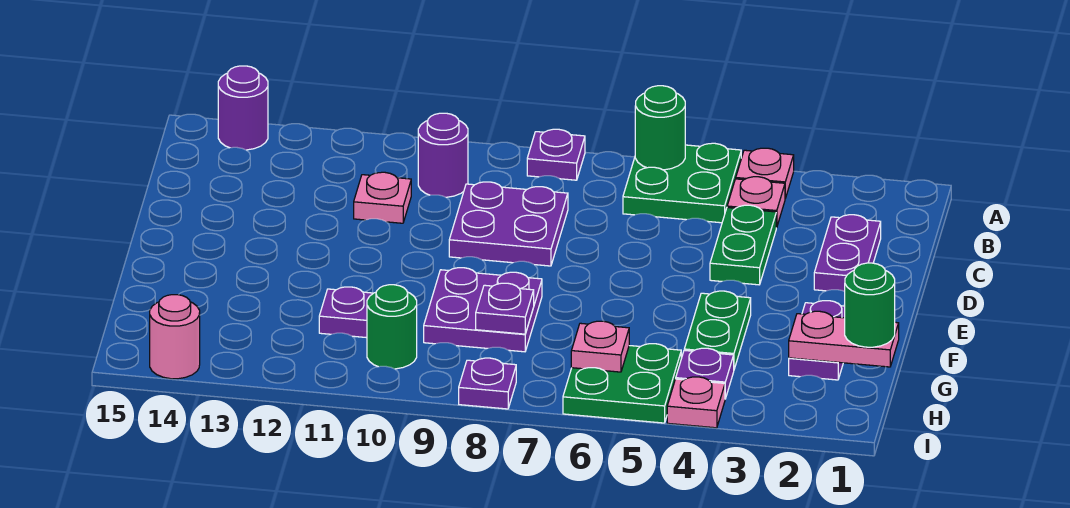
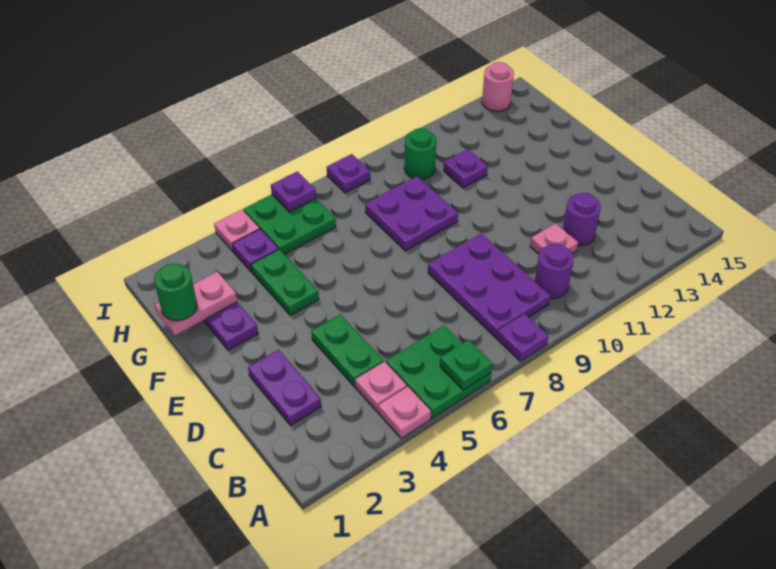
green 1x1 round brick [635,86,685,170] -> green 1x1 plate [440,340,493,390]
purple 1x1 round brick [218,66,268,150] -> purple 1x1 round brick moved to [563,193,601,246]
purple 2x2 plate [449,182,568,266] -> purple 2x3 plate [428,234,550,338]
purple 1x1 plate [476,283,534,334] -> purple 1x1 plate moved to [271,171,316,212]
pink 1x1 plate [571,321,629,372] -> none

